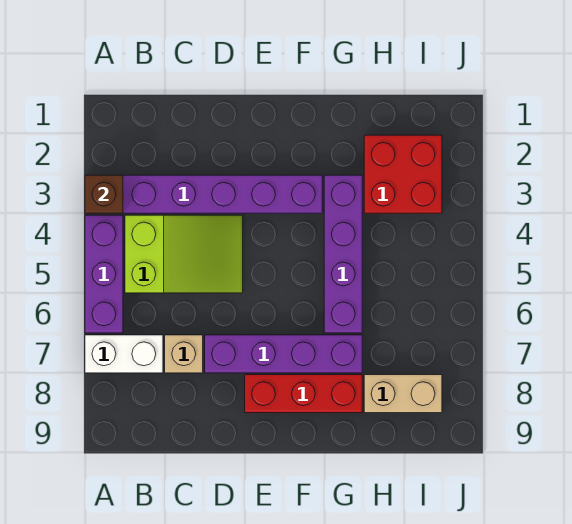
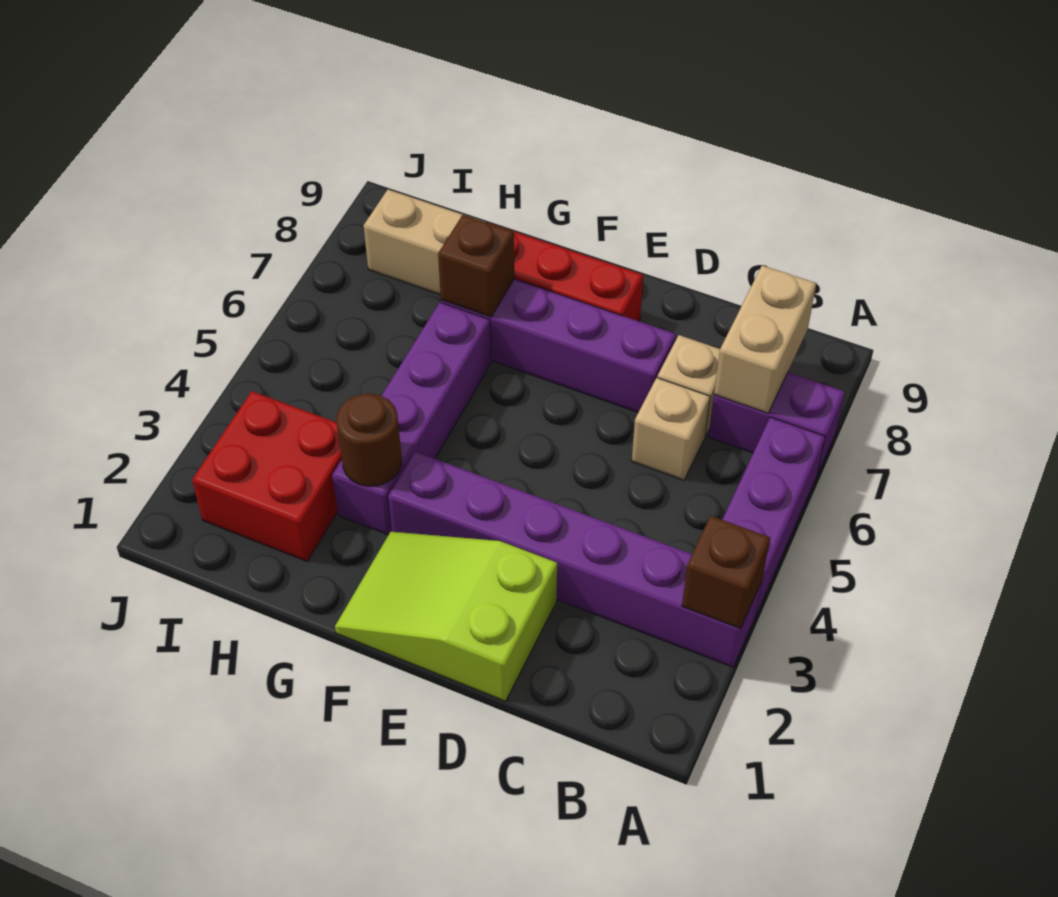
white 1x2 brick [85,335,163,373] -> purple 1x2 brick [708,372,845,475]
lime 2x3 slope [125,215,243,293] -> lime 2x3 slope moved to [335,532,557,701]
none -> tan 1x2 brick [714,265,816,413]
none -> tan 1x1 brick [632,378,710,480]
none -> brown 1x1 round brick [337,394,402,486]
none -> brown 1x1 brick [438,215,514,317]

